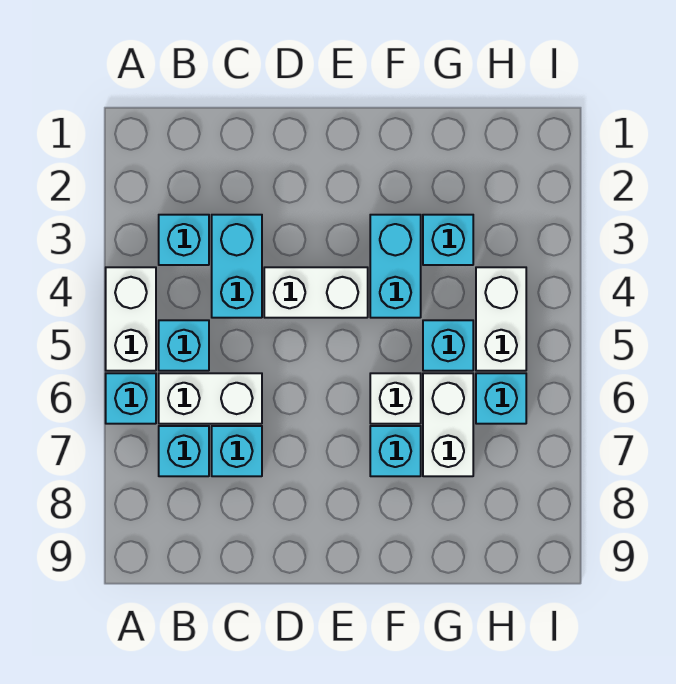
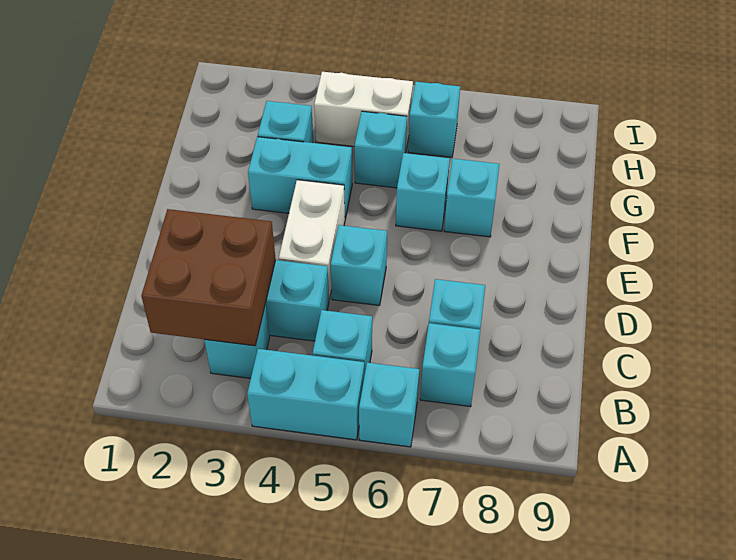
white 1x2 brick [106,267,156,371] -> cyan 1x2 brick [247,349,364,440]
none -> brown 2x2 brick [141,209,276,346]
white 1x2 brick [159,373,262,424] -> none
none -> cyan 1x1 brick [331,225,387,305]
white 1x1 brick [370,373,421,424] -> cyan 1x1 brick [396,153,450,231]
white 1x2 brick [423,373,473,476] -> none

